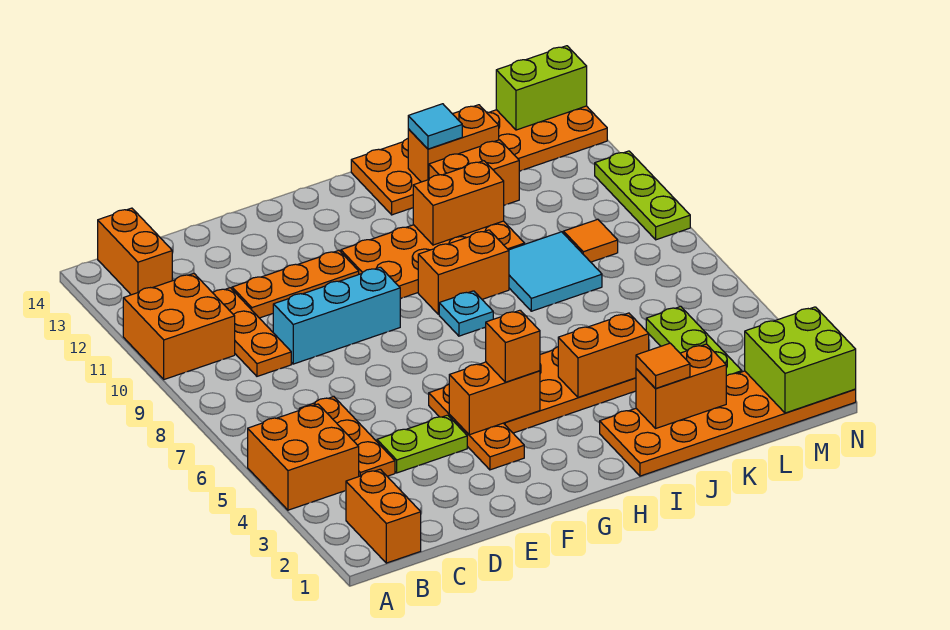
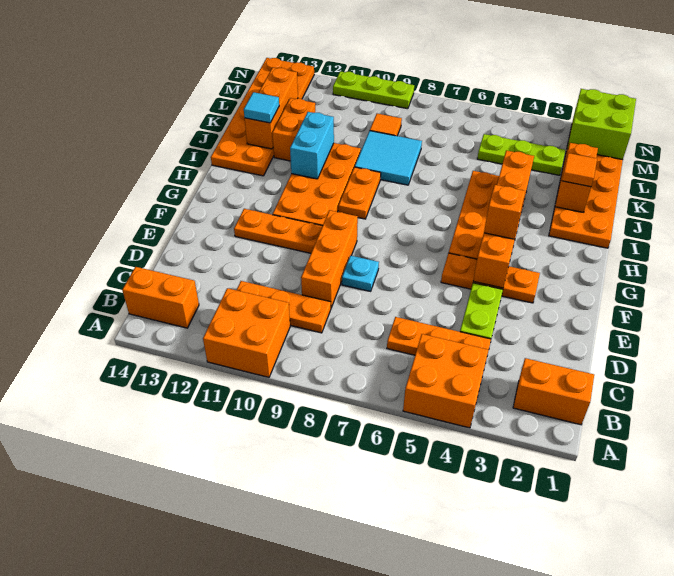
cyan 1x3 brick [273,267,400,364] -> orange 1x3 brick [301,210,358,308]
orange 1x3 plate [232,250,359,318] -> orange 1x3 plate turned to [234,209,322,253]
cyan 1x1 plate [439,291,493,336] -> cyan 1x1 plate moved to [342,256,379,291]
orange 1x2 brick [418,230,509,314] -> orange 1x2 plate [338,167,381,219]
orange 1x2 brick [413,161,504,245] -> cyan 1x2 brick [290,112,334,179]
orange 1x2 brick [408,105,499,182] -> orange 1x3 brick [245,68,298,149]
lime 1x2 brick [496,46,587,130] -> none

